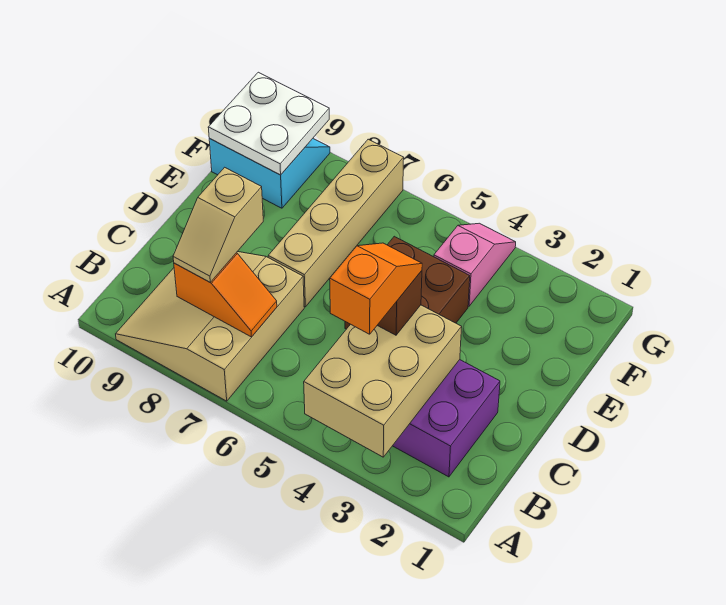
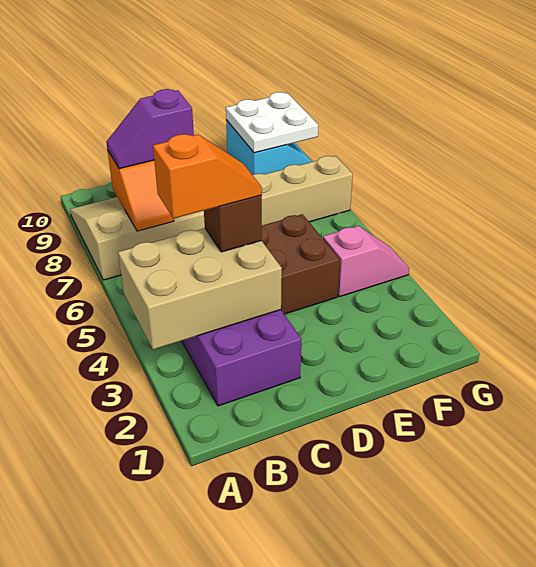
tan 1x2 slope [173,167,263,282] -> purple 1x2 slope [106,89,194,169]

